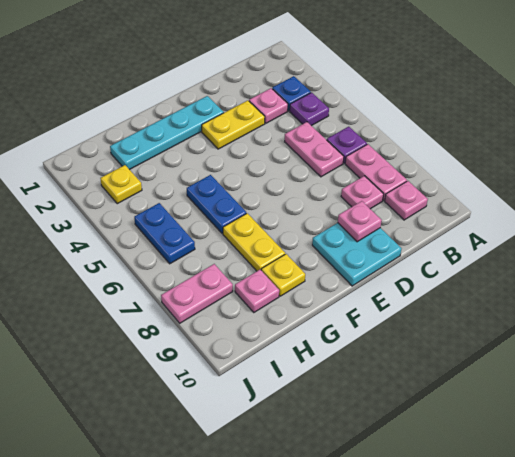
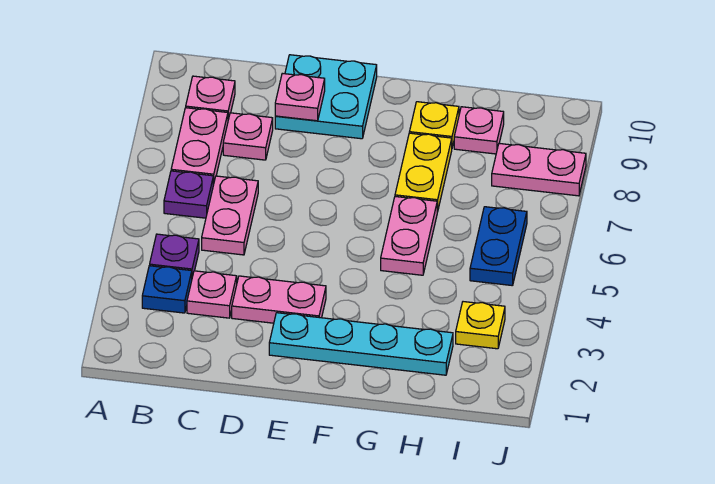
yellow 1x2 plate [202,100,265,149] -> pink 1x2 plate [232,276,326,323]
blue 1x2 plate [187,175,246,233] -> pink 1x2 plate [381,196,437,275]

